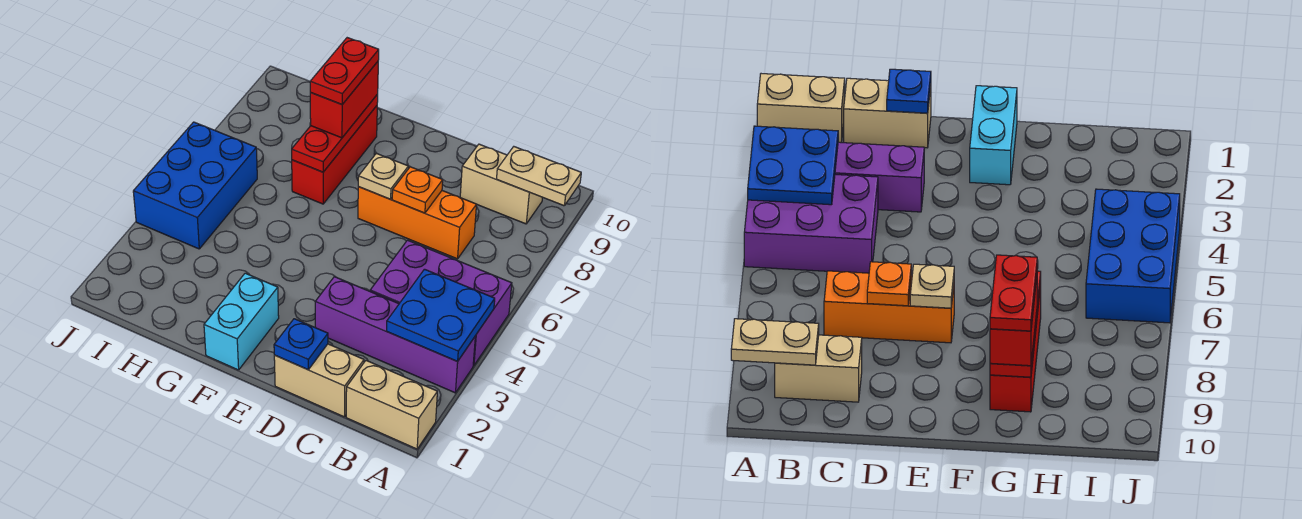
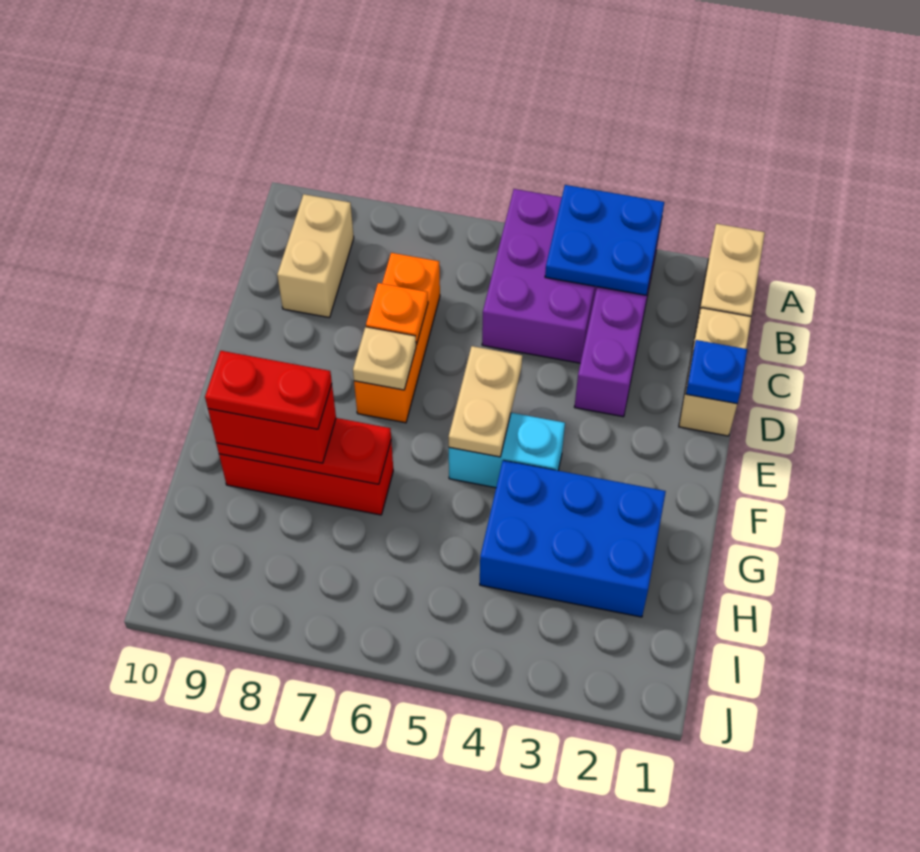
tan 1x2 plate [497,147,581,206] -> tan 1x2 plate moved to [449,346,522,457]
cyan 1x2 brick [204,273,279,370] -> cyan 1x2 brick moved to [449,413,565,488]
blue 2x3 brick [133,122,257,249] -> blue 2x3 brick moved to [480,460,666,617]

